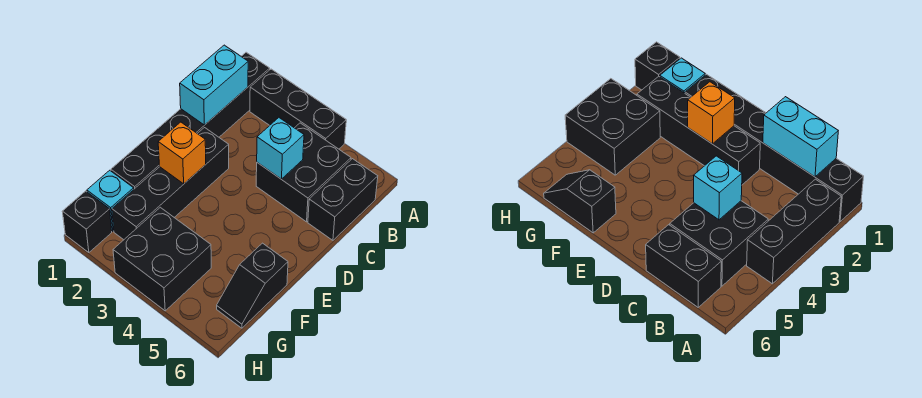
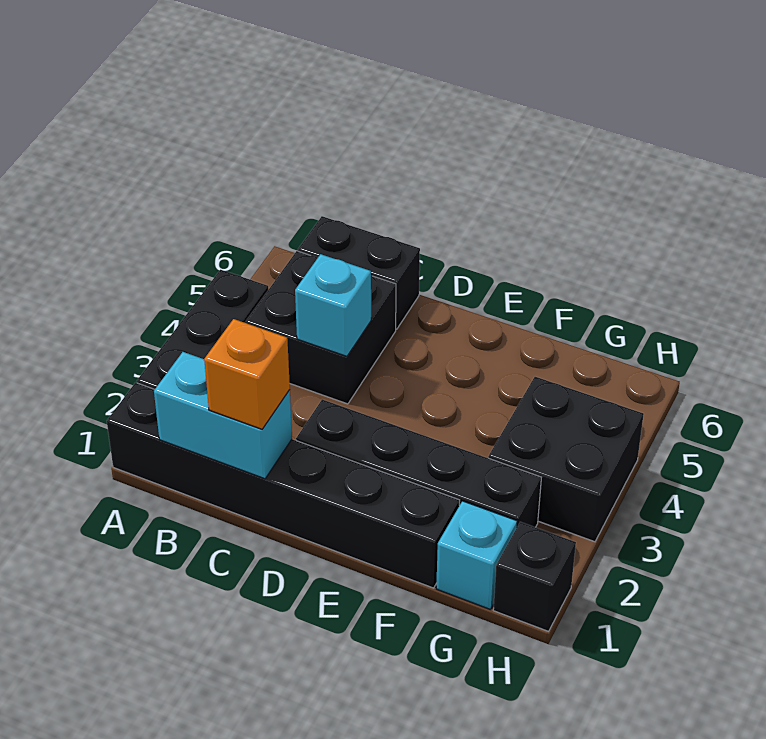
orange 1x1 brick [158,122,206,184] -> orange 1x1 brick moved to [204,319,290,429]
black 1x2 slope [217,243,288,328] -> none

